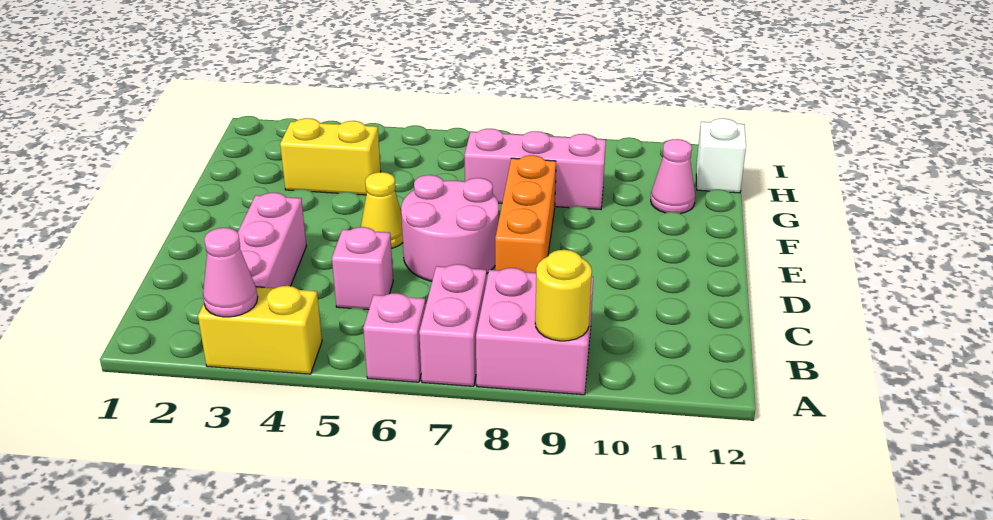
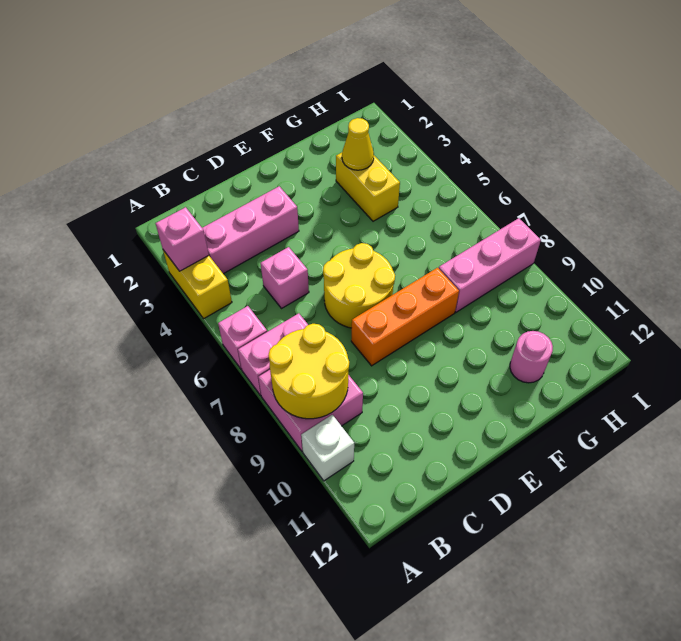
pink 1x1 cone [203,228,258,317] -> pink 1x1 brick [156,207,209,271]
yellow 1x1 round brick [535,250,592,341] -> yellow 2x2 round brick [268,324,349,419]
pink 2x2 round brick [401,175,499,281] -> yellow 2x2 round brick [323,243,395,328]
yellow 1x1 cone [361,172,403,248] -> yellow 1x1 cone moved to [342,118,374,170]
pink 1x3 brick [465,129,606,209] -> pink 1x3 brick turned to [439,218,541,312]
pink 1x1 cone [651,139,695,214] -> pink 1x1 round brick [510,331,553,383]
white 1x1 brick [696,118,746,193] -> white 1x1 brick moved to [301,415,354,481]

